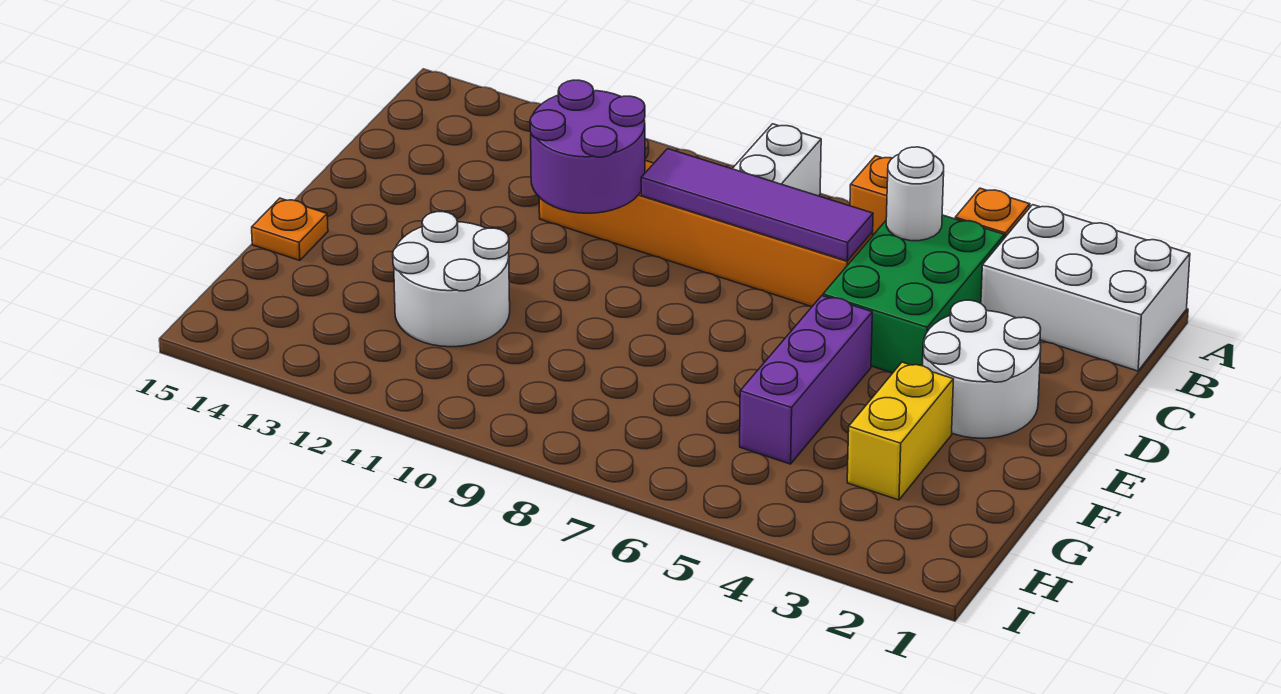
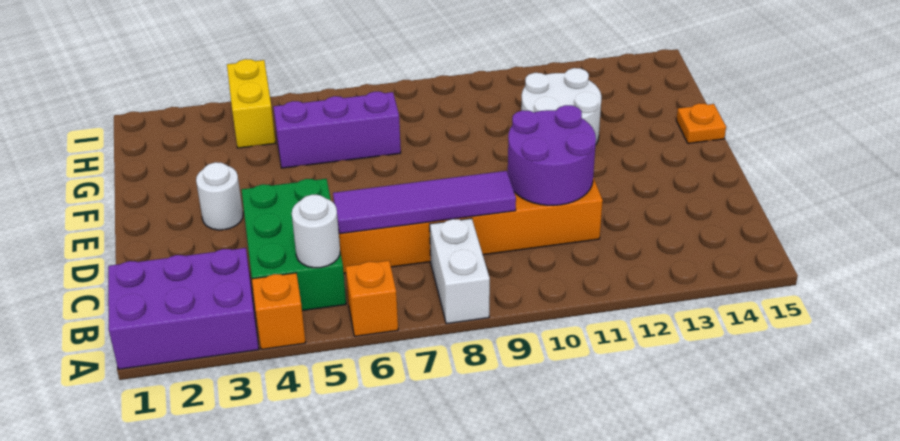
white 2x3 brick [981,205,1190,371] -> purple 2x3 brick [108,248,259,369]
white 2x2 round brick [923,300,1041,438] -> white 1x1 round brick [196,162,243,230]
purple 1x3 brick [740,296,872,464] -> purple 1x3 brick turned to [274,92,401,168]
yellow 1x2 brick [847,362,953,500] -> yellow 1x2 brick moved to [227,59,276,148]

